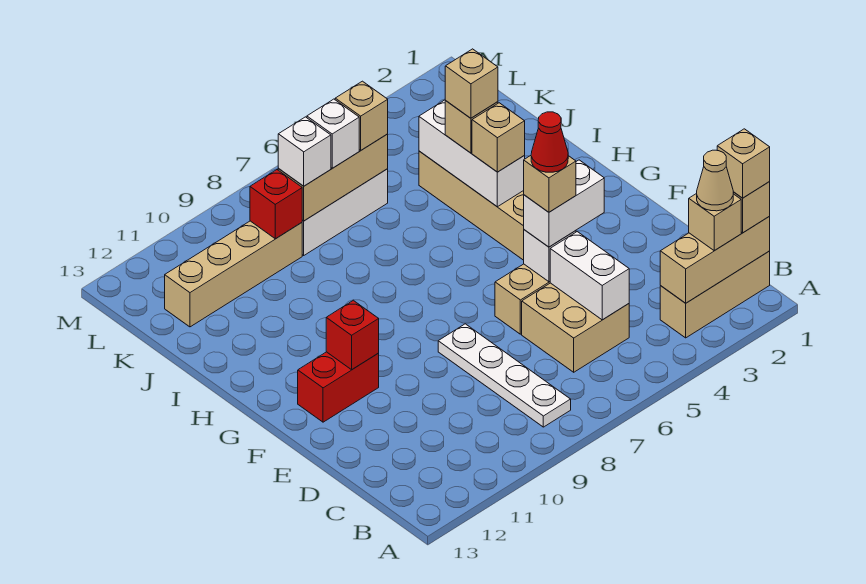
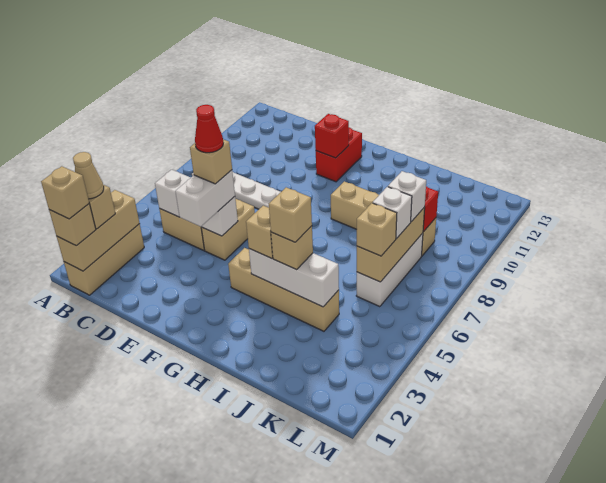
tan 1x4 brick [165,221,302,327] -> tan 1x4 brick turned to [331,181,436,256]

